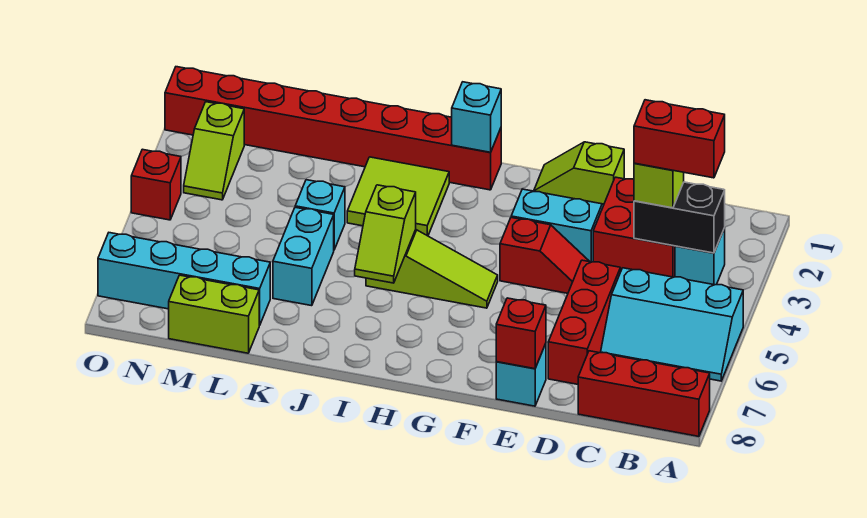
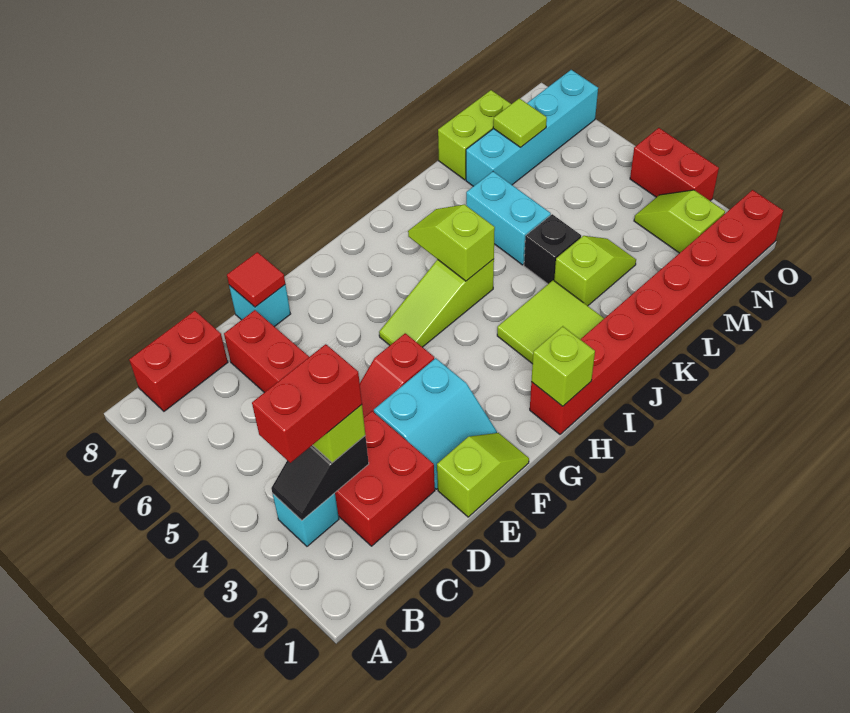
cyan 2x3 slope [601,268,743,381] -> none
red 1x3 brick [578,351,710,436] -> red 1x2 brick [129,311,228,411]
black 1x2 brick [634,182,725,253] -> black 1x2 slope [271,436,369,520]
red 1x1 brick [496,298,546,369] -> red 1x1 tile [227,252,285,307]
cyan 1x1 brick [452,82,501,152] -> lime 1x1 brick [531,326,595,406]
none -> lime 1x2 slope [554,236,636,306]
cyan 1x1 brick [295,180,345,249] -> black 1x1 brick [524,214,581,284]
none -> lime 1x1 tile [493,98,547,147]
red 1x1 brick [131,149,181,220] -> red 1x2 brick [630,128,719,201]

